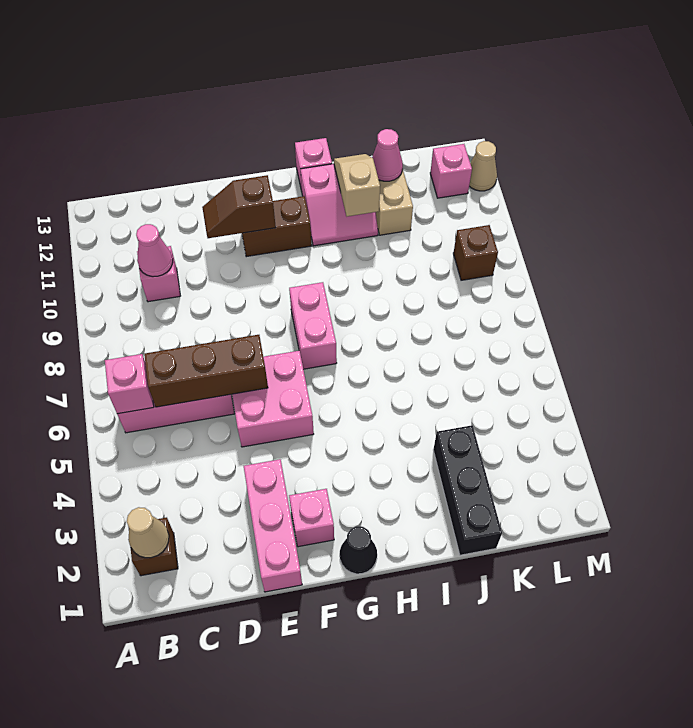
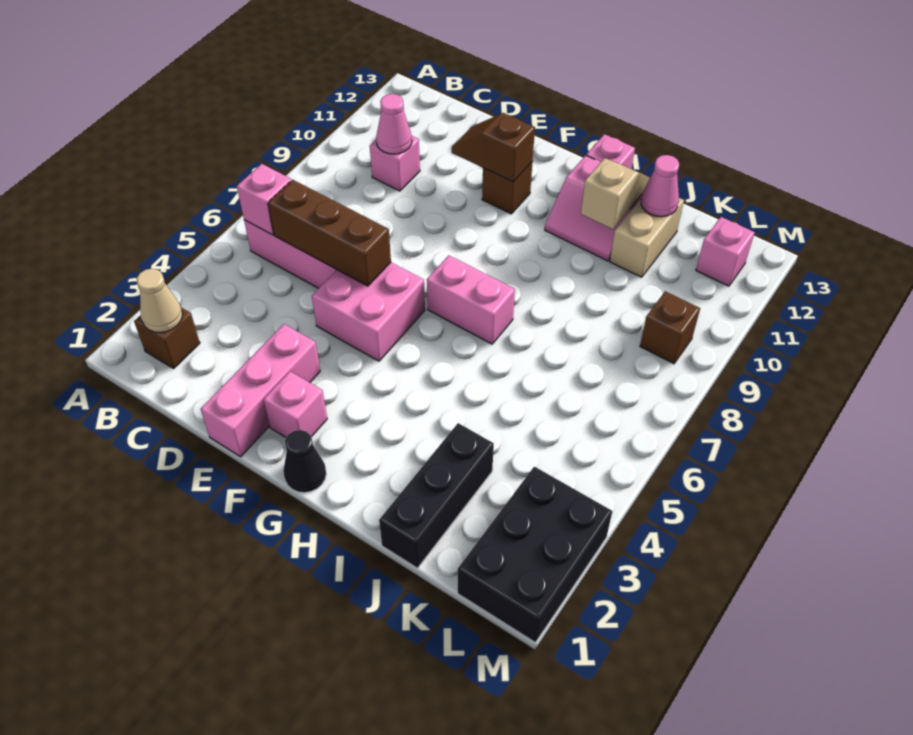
brown 1x2 brick [242,196,312,257] -> brown 1x1 brick [482,162,532,214]
pink 1x2 brick [289,282,337,369] -> pink 1x2 brick turned to [427,256,515,344]
none -> black 2x3 brick [458,466,612,643]
tan 1x1 cone [469,141,497,191] -> none

